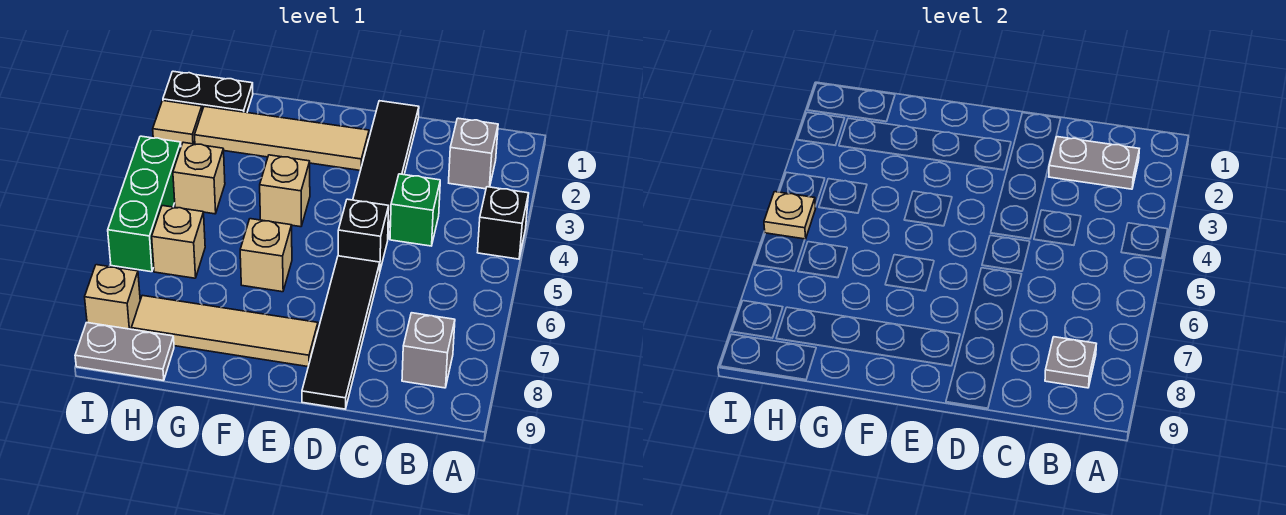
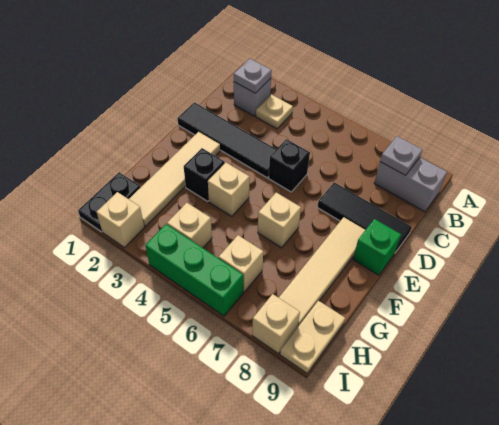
black 1x1 brick [477,187,529,259] -> black 1x1 brick moved to [184,148,225,201]
grey 1x2 plate [1049,137,1139,189] -> grey 1x1 plate [234,59,272,93]
grey 1x1 brick [402,313,455,388] -> grey 1x2 brick [374,158,447,212]
green 1x1 brick [390,174,440,246] -> green 1x1 brick moved to [353,219,401,275]
black 1x4 tile [302,256,380,409] -> black 1x3 tile [317,182,412,253]
grey 1x2 plate [75,323,174,381] -> tan 1x2 plate [280,301,345,373]
tan 1x1 tile [153,101,202,144] -> tan 1x1 brick [97,192,144,248]
tan 1x1 plate [764,192,815,239] -> tan 1x1 plate moved to [256,95,293,129]

